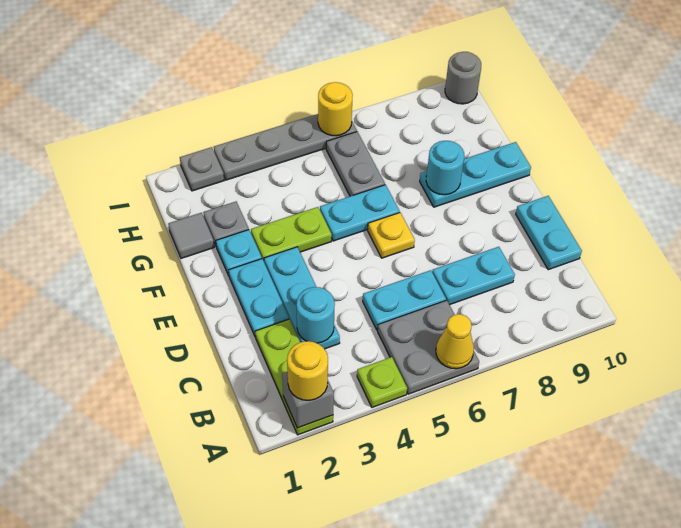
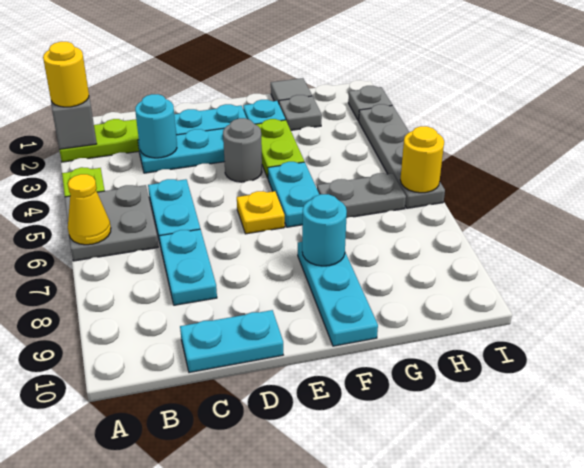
grey 1x1 round brick [445,52,481,104] -> grey 1x1 round brick moved to [223,118,262,182]

